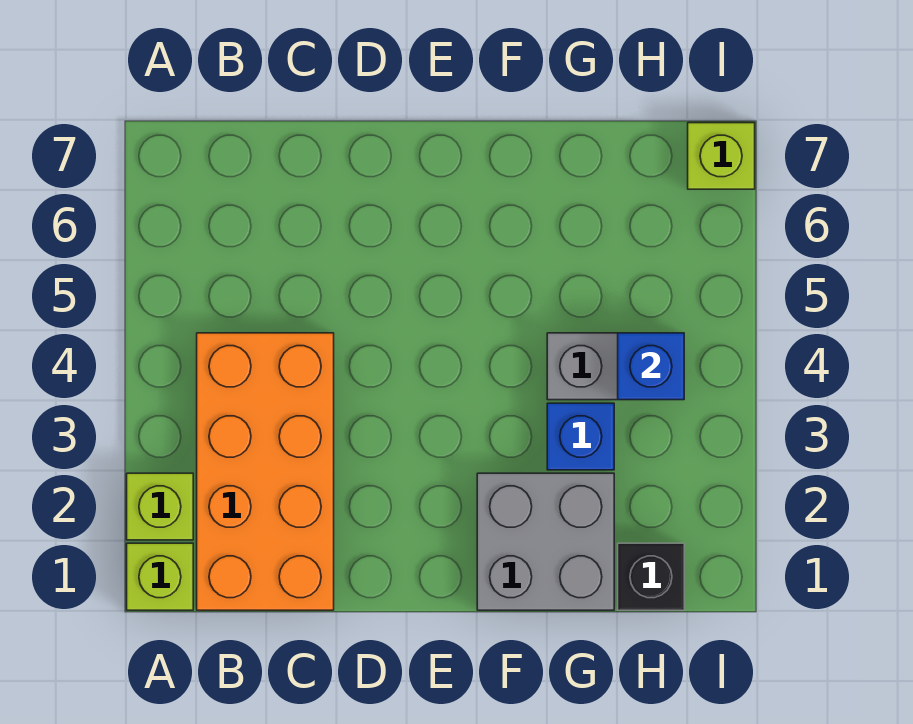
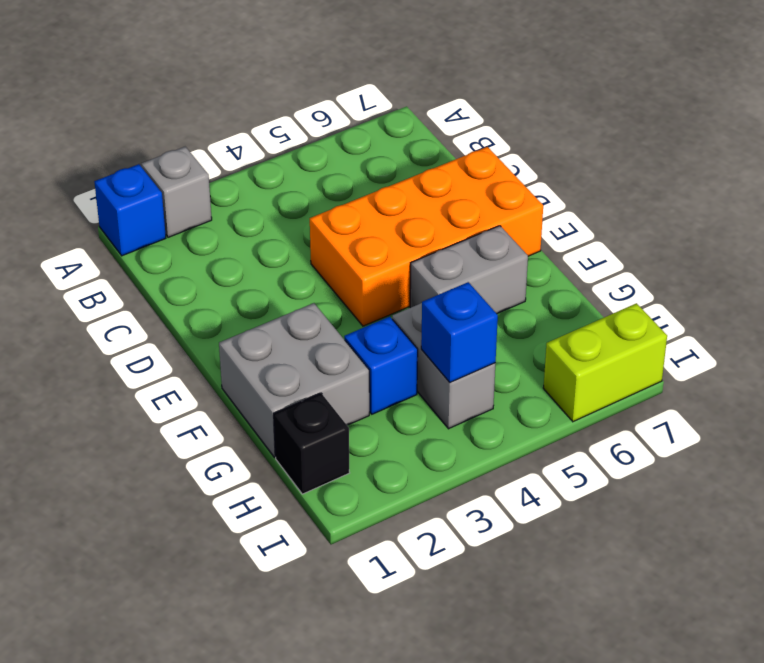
lime 1x1 brick [127,543,193,610] -> blue 1x1 brick [94,164,166,256]
lime 1x1 brick [127,473,193,540] -> grey 1x1 brick [141,147,212,237]
orange 2x4 brick [197,333,334,610] -> orange 2x4 brick moved to [310,147,543,326]
none -> grey 1x2 brick [410,226,528,314]
lime 1x1 brick [688,123,755,189] -> lime 1x2 brick [543,303,667,422]

